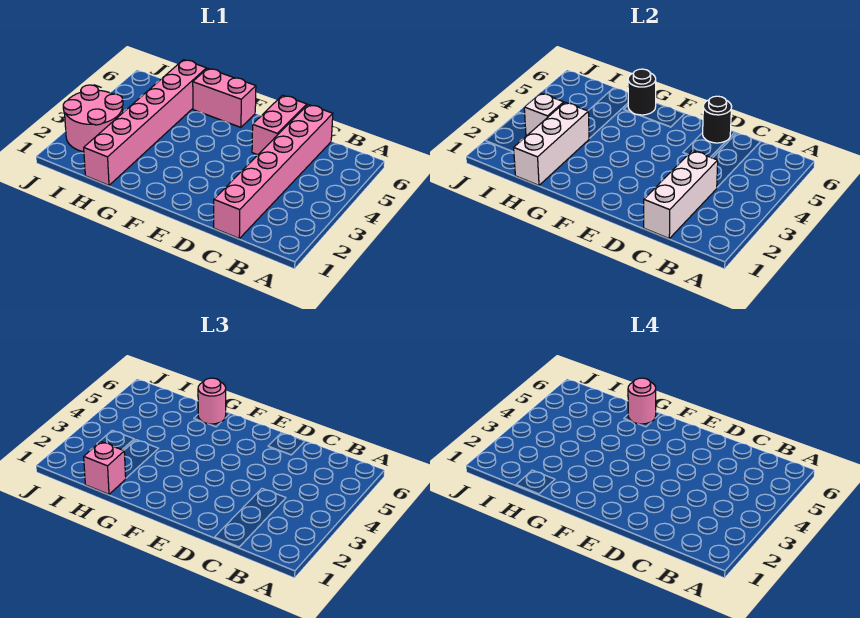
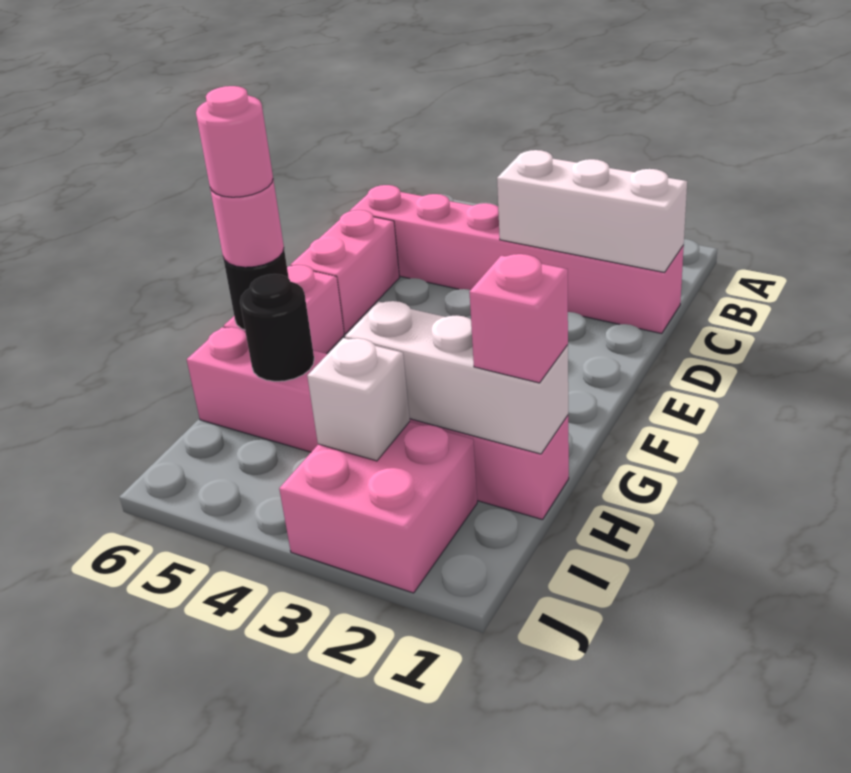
pink 1x2 brick [252,95,307,155] -> pink 1x2 brick turned to [291,210,399,334]
black 1x1 round brick [703,96,732,143] -> black 1x1 round brick moved to [240,274,314,381]
pink 2x2 round brick [63,85,123,152] -> pink 2x2 brick [279,422,477,593]

